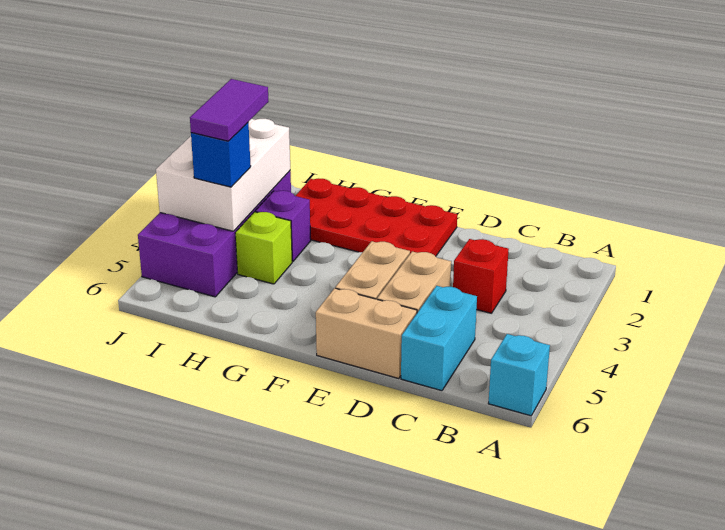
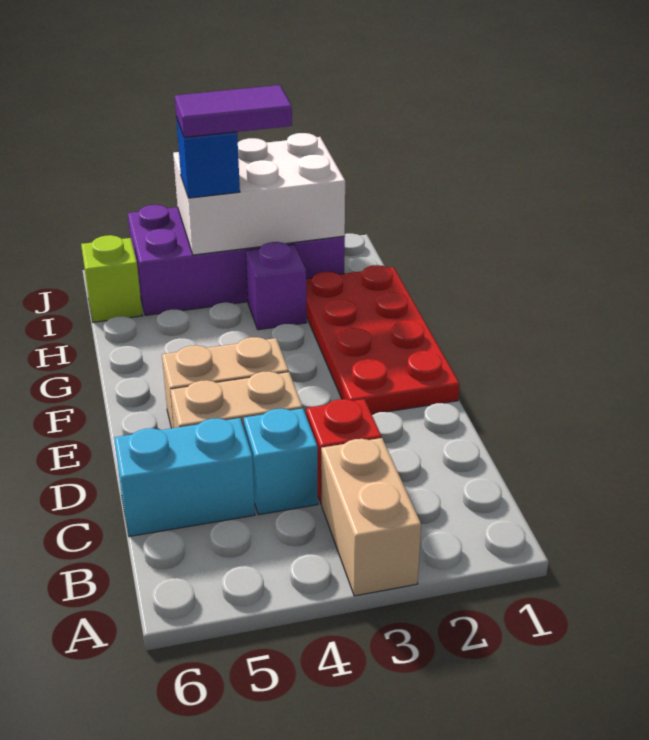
cyan 1x1 brick [488,334,550,416] -> cyan 1x1 brick moved to [244,409,318,515]
tan 1x2 brick [316,288,417,378] -> tan 1x2 brick moved to [321,438,421,596]
lime 1x1 brick [235,212,292,284] -> lime 1x1 brick moved to [81,235,143,322]

